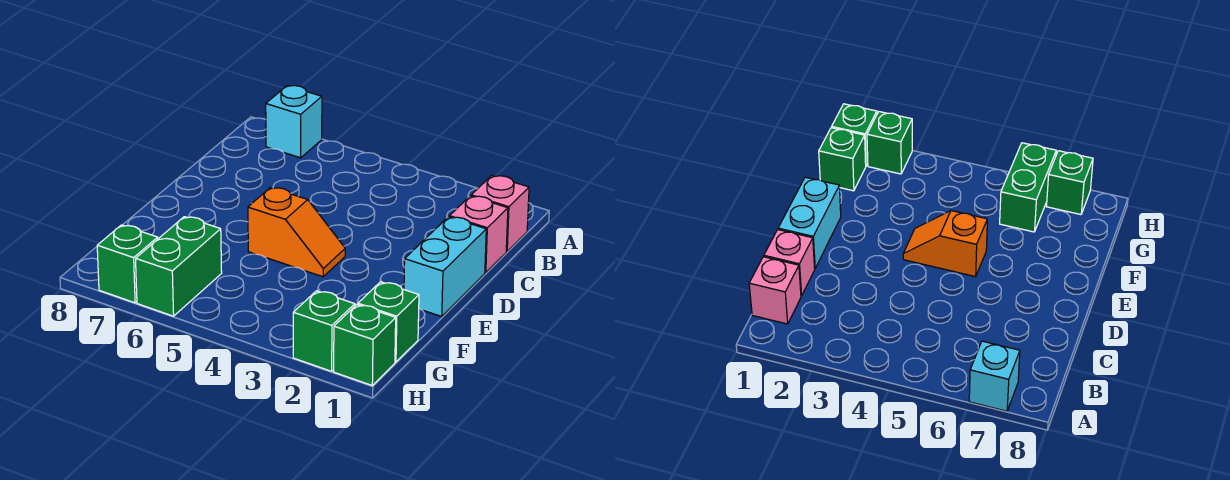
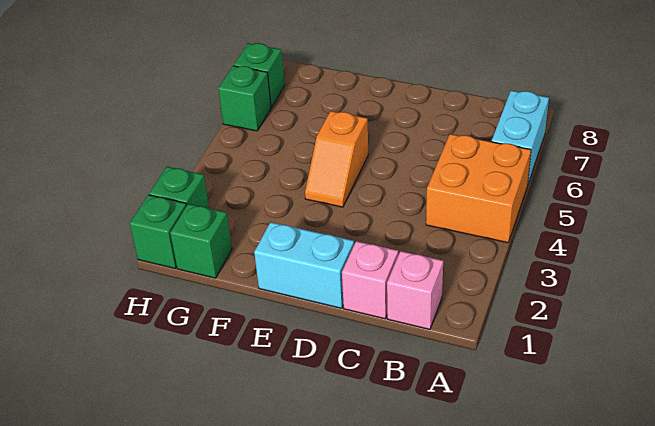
none -> orange 2x2 brick [426,134,531,243]
cyan 1x1 brick [266,86,322,158] -> cyan 1x2 brick [491,91,549,183]
green 1x2 brick [136,217,222,316] -> green 1x1 brick [218,66,271,131]

